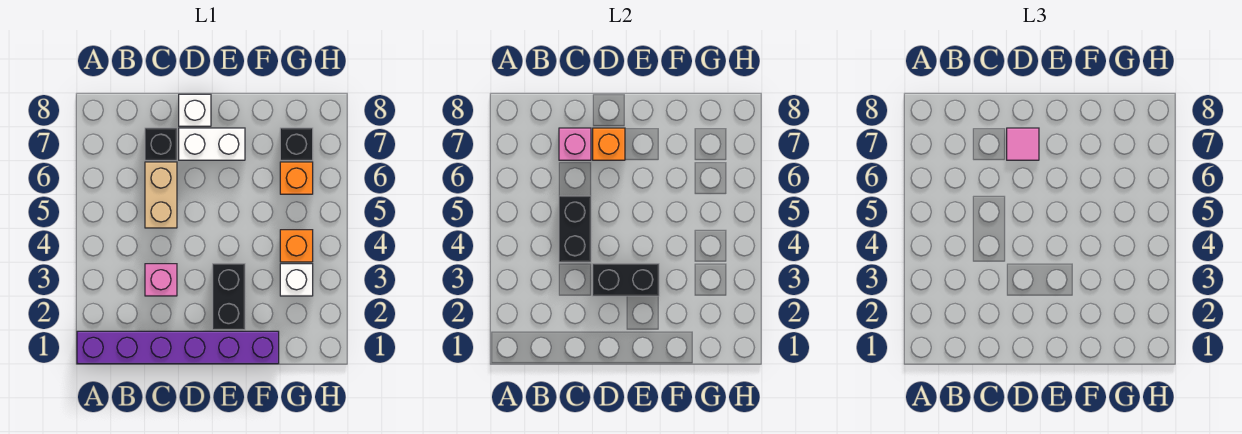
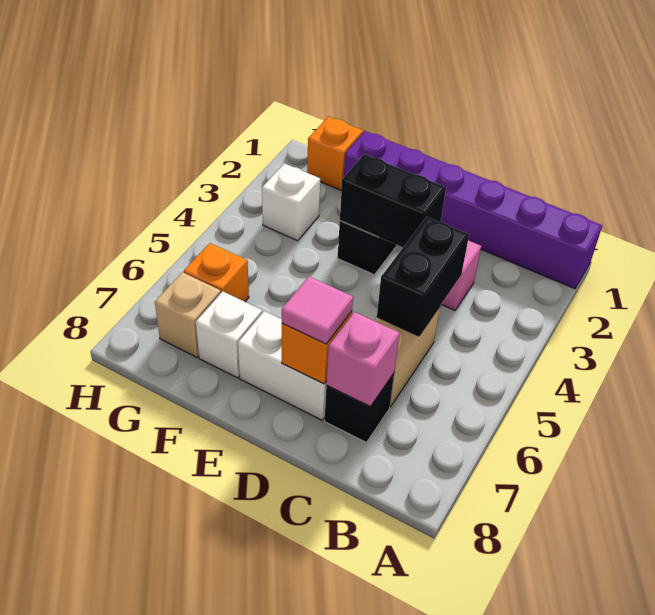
white 1x1 brick [179,94,211,126] -> white 1x1 brick moved to [196,291,262,378]
orange 1x1 brick [280,230,313,262] -> orange 1x1 brick moved to [307,117,363,190]
black 1x1 brick [280,128,313,160] -> tan 1x1 brick [155,272,221,357]

